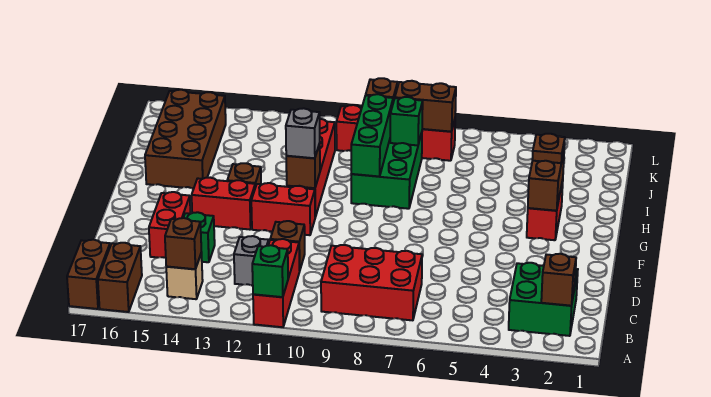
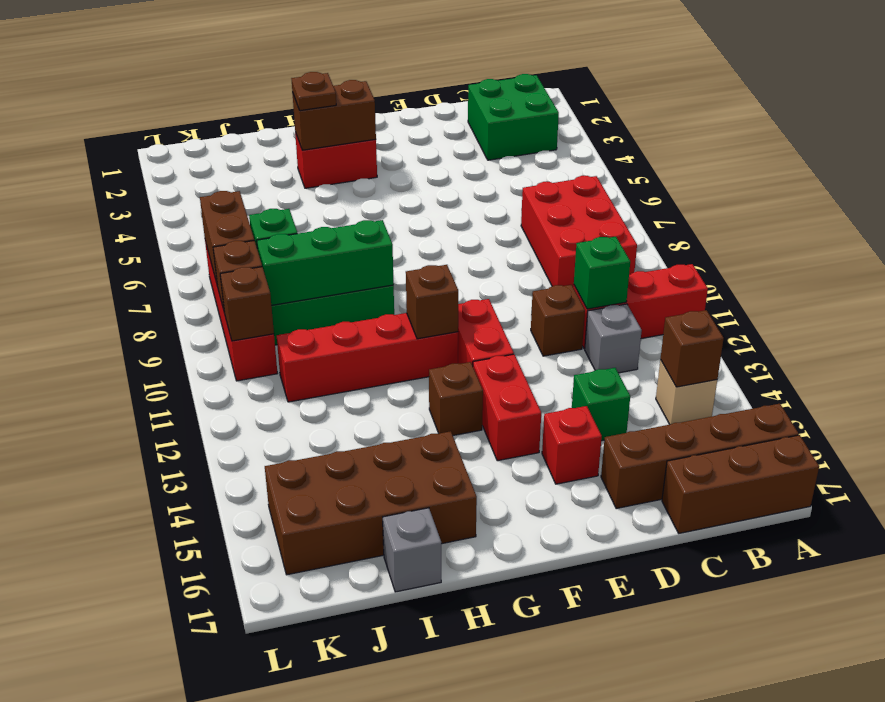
green 1x1 brick [252,245,288,297] -> green 1x1 brick moved to [574,237,630,309]
brown 1x2 brick [98,243,142,312] -> brown 1x4 brick [601,404,799,509]
brown 1x2 brick [67,240,110,309] -> brown 1x3 brick [662,435,819,533]
brown 1x1 brick [541,254,576,306] -> brown 1x1 brick moved to [220,267,274,341]
red 1x2 brick [149,192,190,258] -> red 1x1 brick [542,406,602,484]
grey 1x1 brick [286,108,320,158] -> grey 1x1 brick moved to [383,508,441,592]

